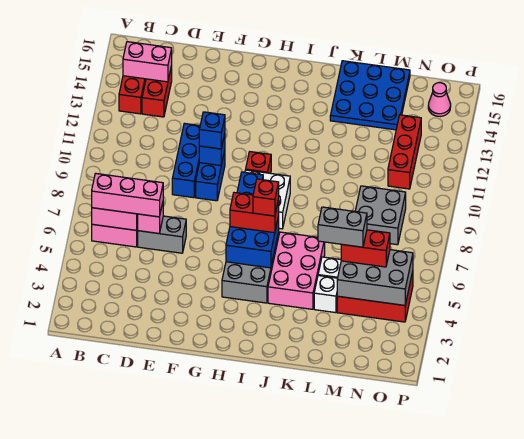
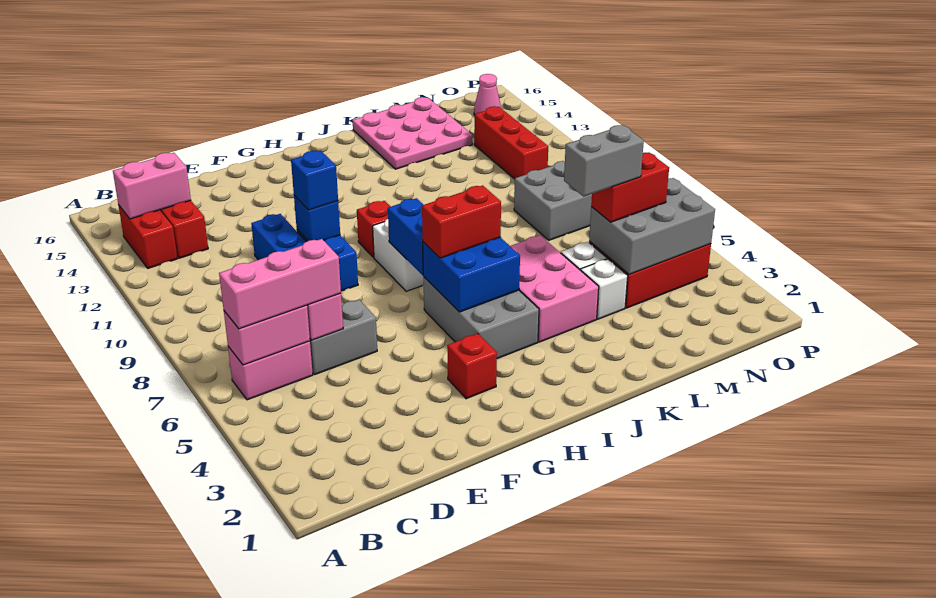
red 1x1 brick [253,179,279,216] -> red 1x1 brick moved to [447,334,497,399]
blue 3x3 plate [330,61,410,130] -> pink 3x3 plate [353,97,473,169]

